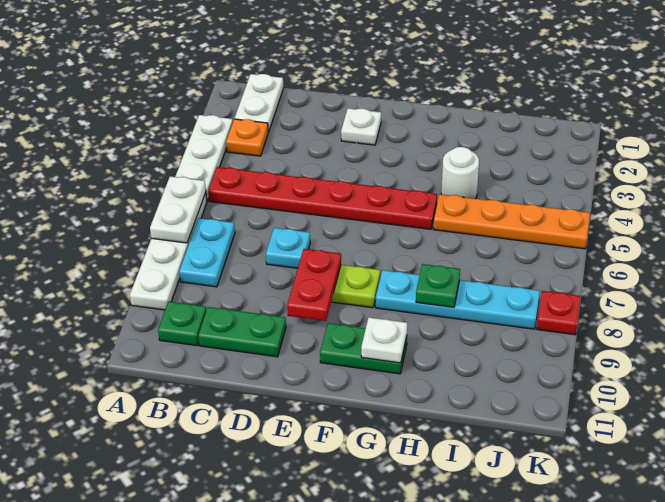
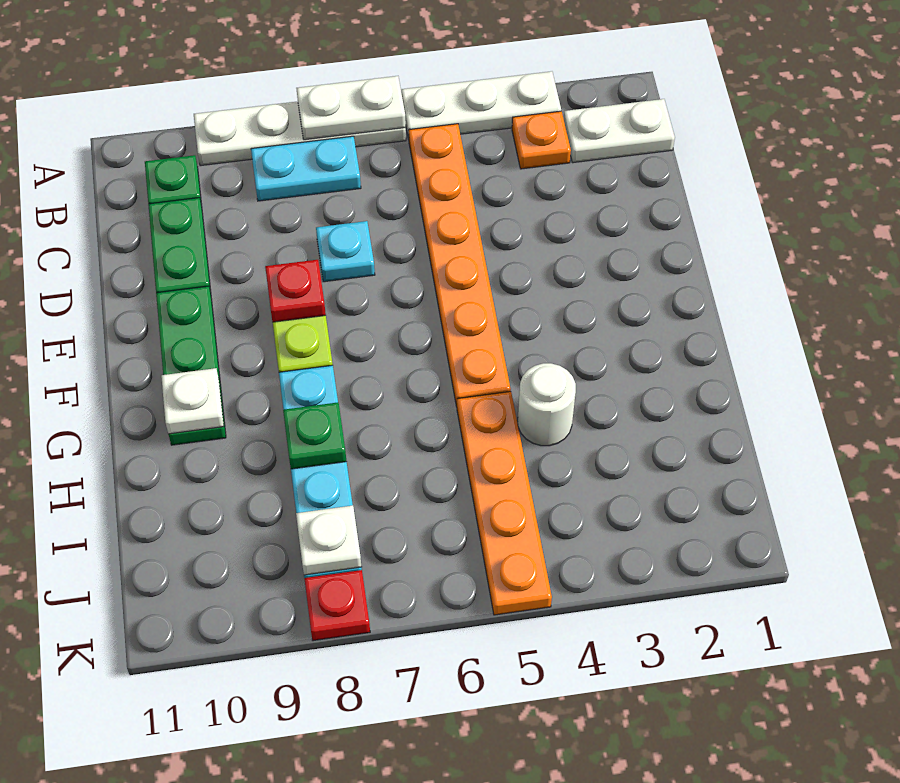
red 1x6 plate [208,167,437,229] -> orange 1x6 plate [409,124,511,407]
white 1x1 plate [341,108,381,145] -> white 1x1 plate moved to [296,505,361,575]
red 1x2 plate [287,249,341,321] -> red 1x1 plate [265,260,326,322]
green 1x2 plate [320,323,407,374] -> green 1x3 plate [156,286,226,445]

